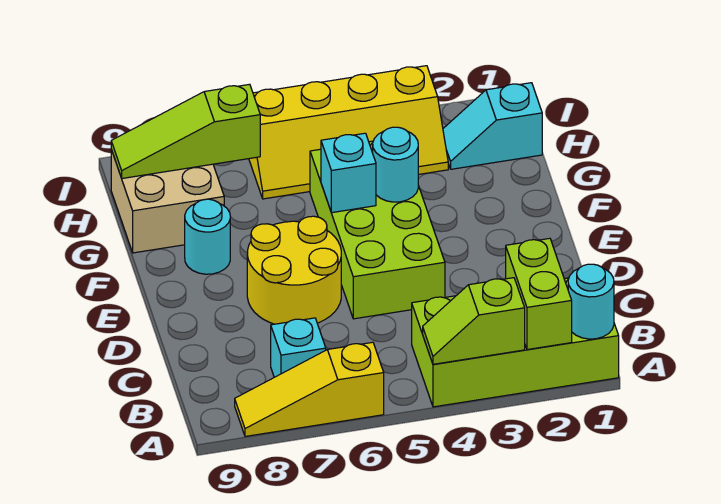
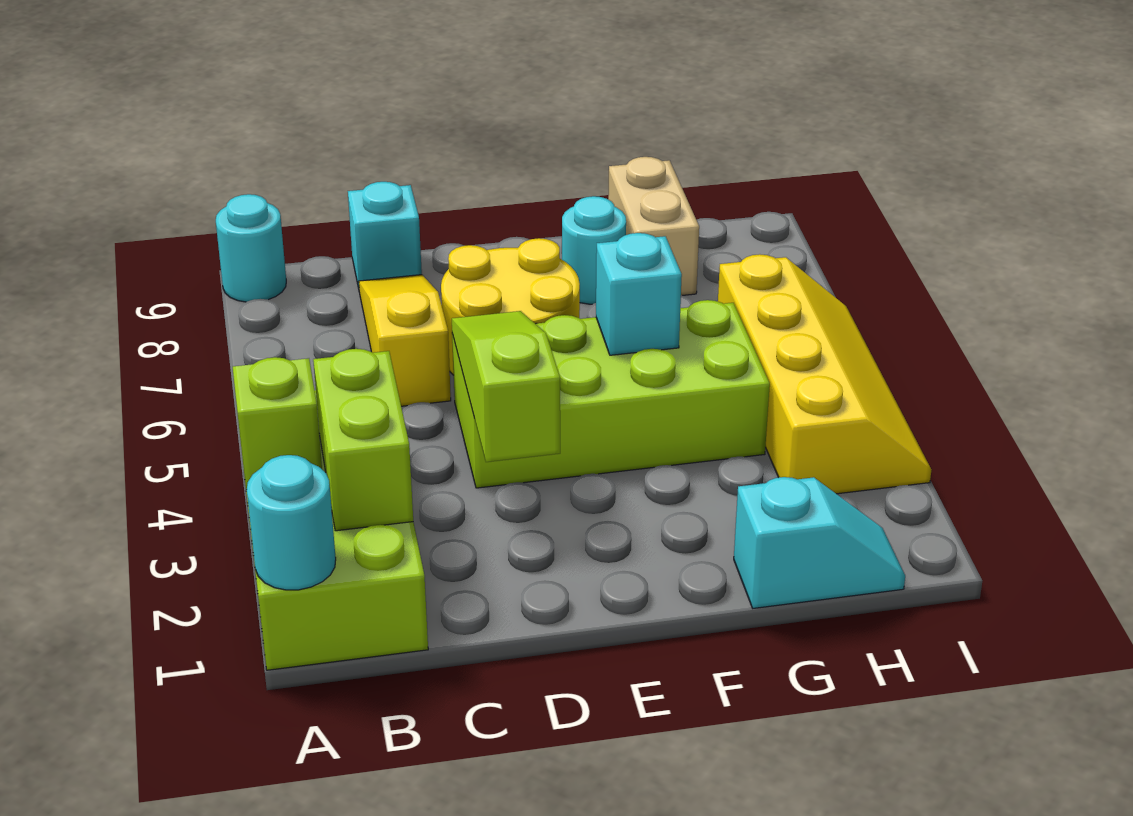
lime 1x2 brick [506,238,572,350] -> lime 1x2 brick turned to [313,349,413,531]
yellow 1x3 slope [235,342,384,436] -> yellow 1x3 slope moved to [359,275,451,406]
cyan 1x1 brick [271,318,326,377] -> cyan 1x1 brick moved to [348,182,422,288]
cyan 1x1 round brick [372,127,418,202] -> cyan 1x1 round brick moved to [216,194,286,302]
tan 2x2 brick [111,150,224,253] -> tan 1x2 brick [608,157,699,295]
cyan 1x2 slope [443,83,542,169] -> cyan 1x2 slope turned to [734,477,905,608]
yellow 2x4 slope [249,66,448,199] -> yellow 2x4 slope turned to [718,254,931,494]
lime 1x3 slope [111,84,260,178] -> lime 1x3 slope moved to [452,311,560,462]

